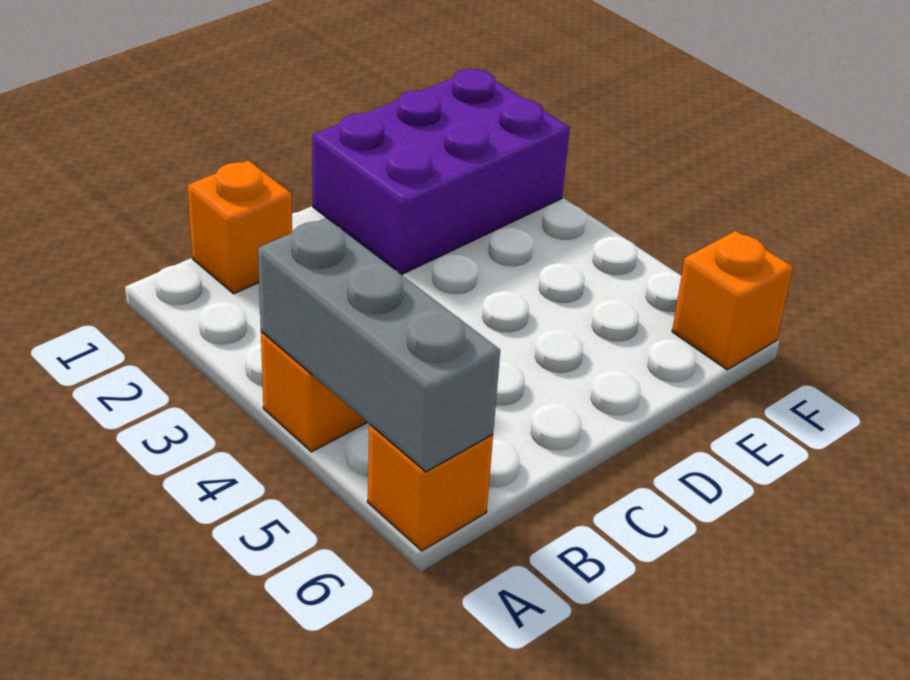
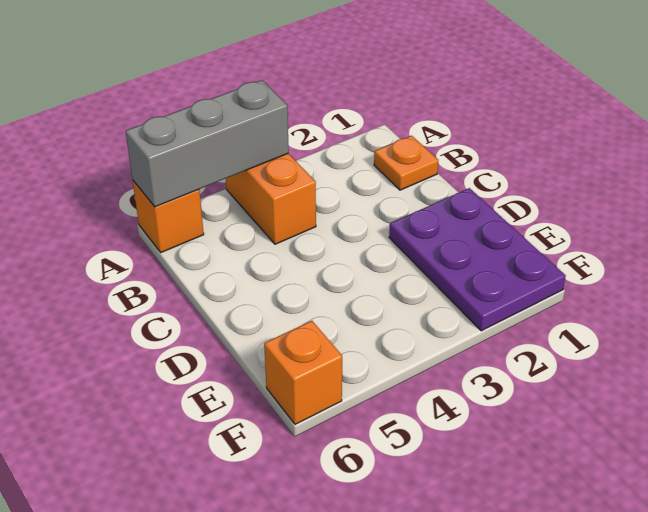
orange 1x1 brick [187,160,292,294] -> orange 1x1 plate [374,136,438,190]
purple 2x3 brick [312,69,570,274] -> purple 2x3 plate [389,188,566,331]

